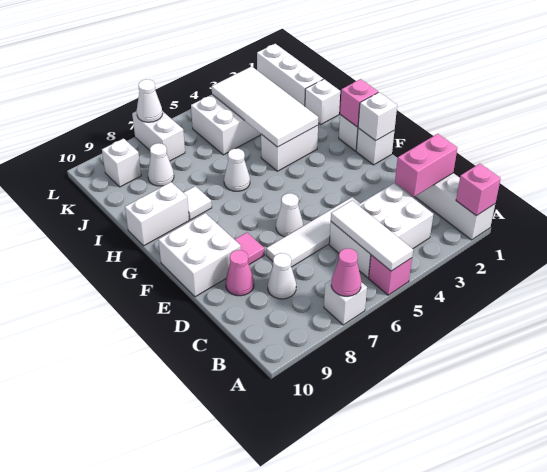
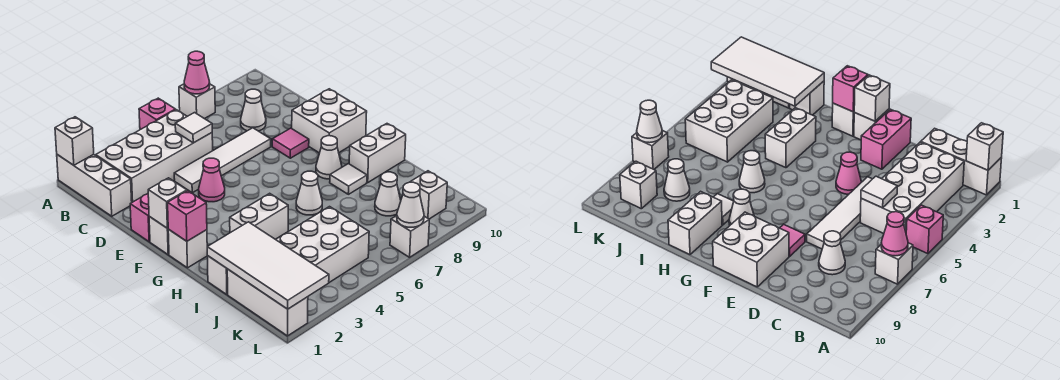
pink 1x1 brick [456,164,501,216] -> white 1x1 brick [55,117,94,165]
white 1x3 tile [331,201,413,271] -> white 1x1 tile [175,113,212,143]
white 2x3 brick [329,183,433,278] -> white 2x4 brick [96,110,213,202]
pink 1x2 brick [395,134,457,197] -> pink 1x2 brick moved to [130,194,150,242]
pink 1x1 cone [225,250,254,296] -> pink 1x1 cone moved to [199,158,225,202]
white 1x1 cone [276,193,303,237] -> white 1x1 cone moved to [316,136,342,179]
white 2x4 tile [212,66,318,147] -> white 2x4 tile moved to [207,222,329,309]
white 1x2 brick [132,111,185,161] -> white 1x1 brick [390,216,429,257]

